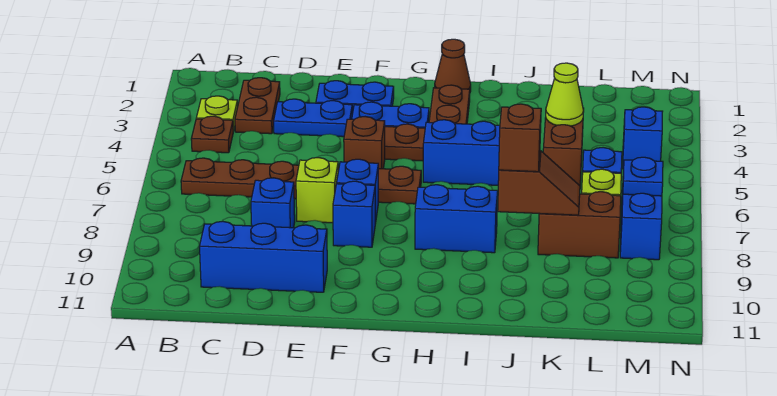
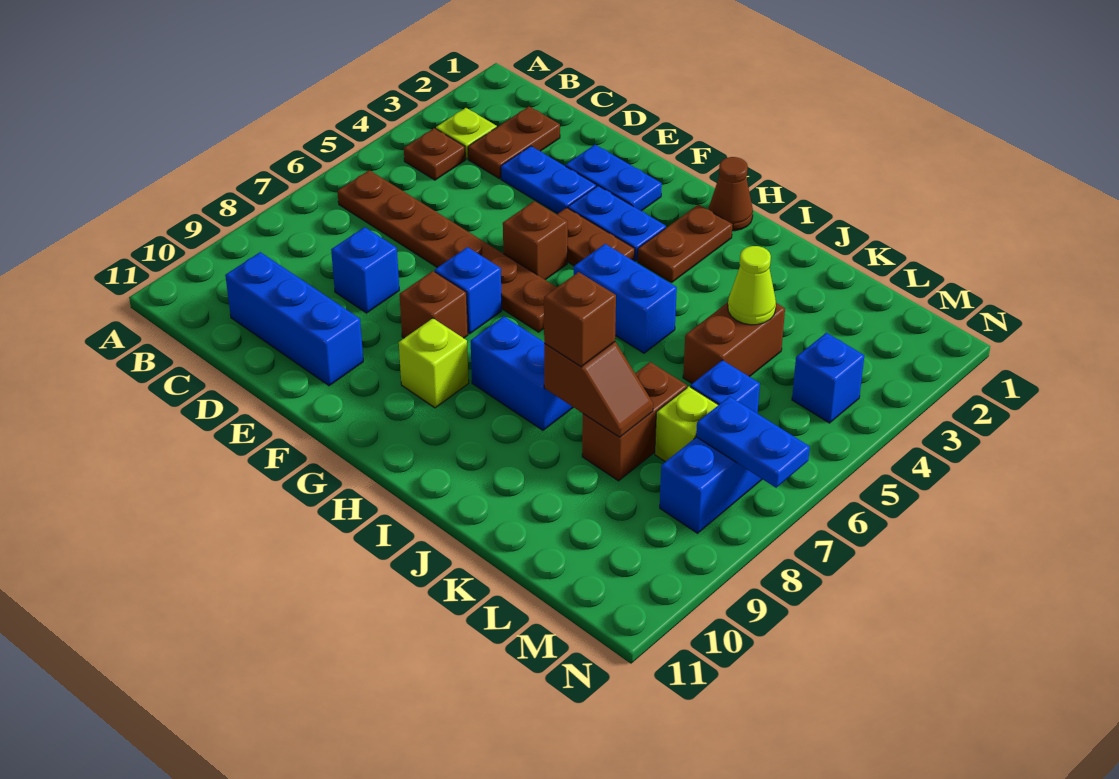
lime 1x1 brick [296,158,338,223] -> lime 1x1 brick moved to [399,318,469,408]
blue 1x1 brick [333,181,375,247] -> brown 1x1 brick [399,271,468,338]
brown 1x2 brick [538,192,621,258] -> brown 1x2 brick turned to [582,362,687,481]
blue 1x1 plate [623,157,663,196] -> blue 1x2 plate [696,396,810,488]

